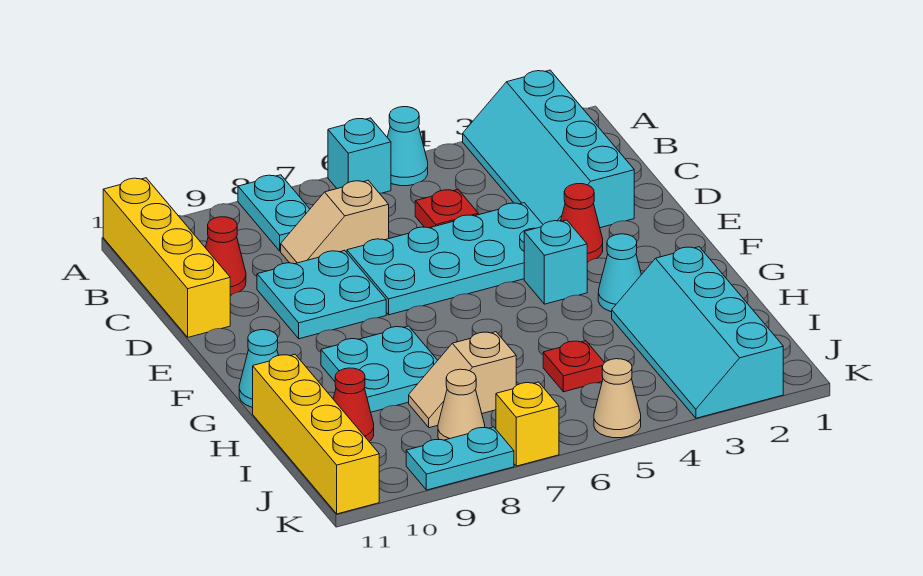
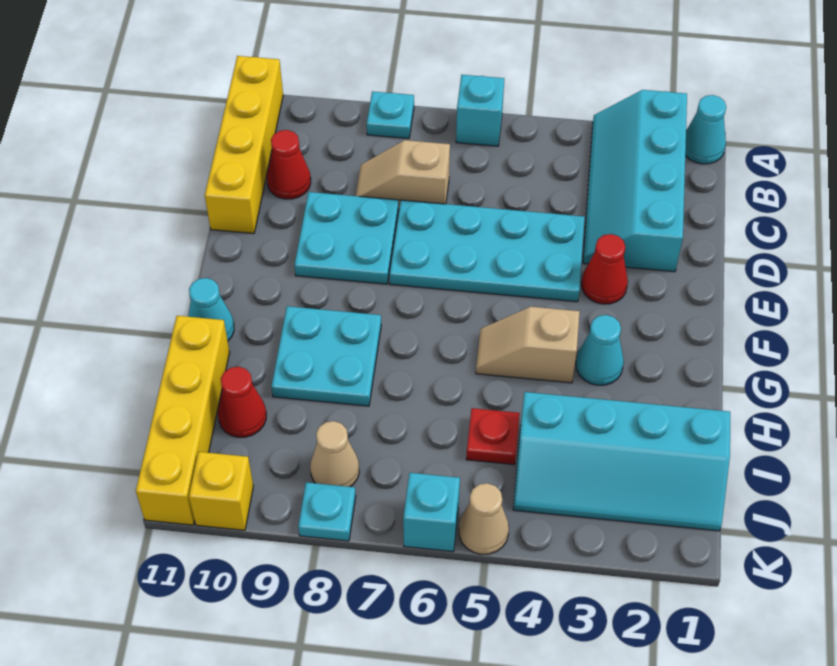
cyan 1x1 cone [387,107,428,186] -> cyan 1x1 cone moved to [685,95,726,164]
cyan 1x2 plate [238,175,310,251] -> cyan 1x1 plate [367,91,414,139]
red 1x1 plate [415,189,478,228] -> none
cyan 1x1 brick [524,220,587,304] -> cyan 1x1 brick moved to [403,473,460,552]
cyan 2x4 slope [612,247,783,418] -> cyan 2x4 slope turned to [513,392,730,531]
tan 1x2 slope [409,332,516,428] -> tan 1x2 slope moved to [476,307,580,383]
yellow 1x1 brick [496,382,559,466] -> yellow 1x1 brick moved to [189,452,253,530]
cyan 1x2 plate [406,427,514,490] -> cyan 1x1 plate [298,482,356,541]

